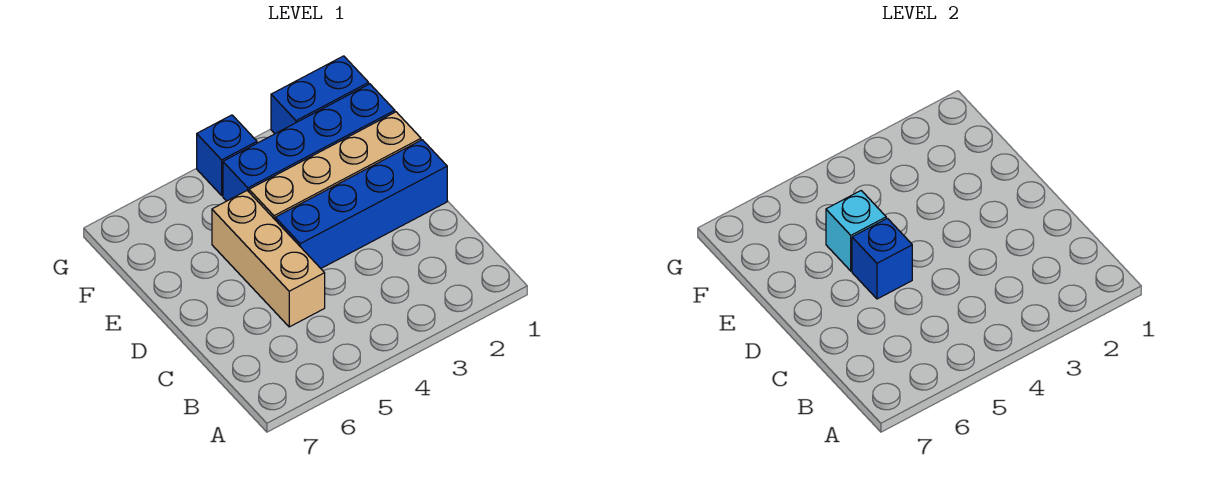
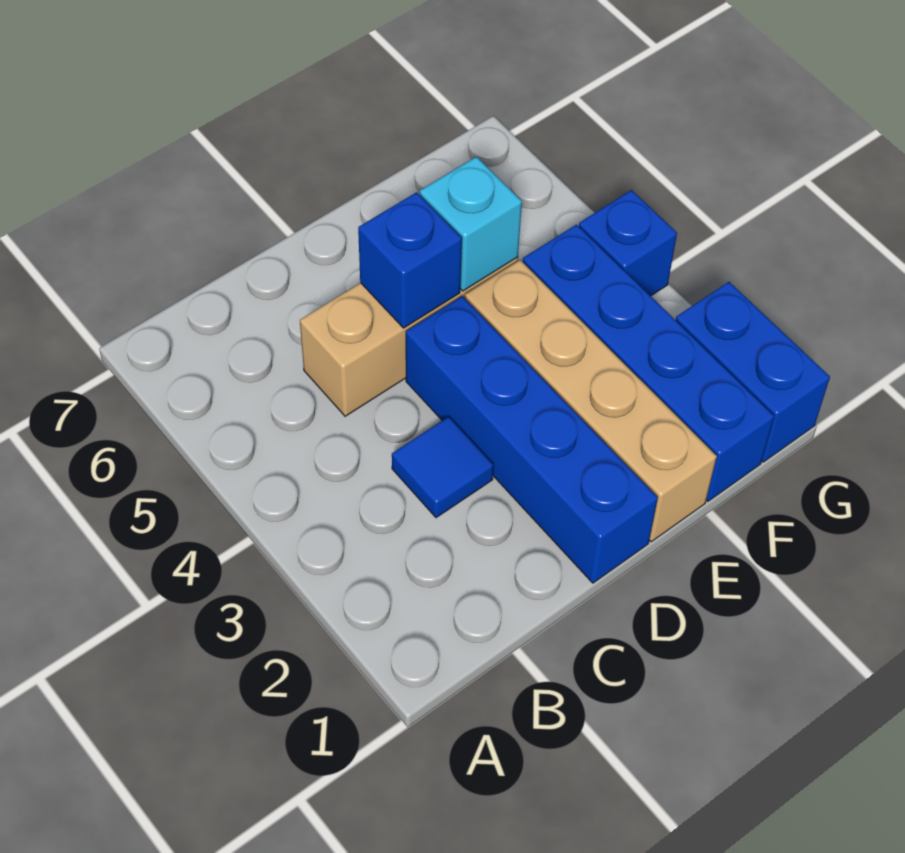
none -> blue 1x1 tile [392,417,493,518]

